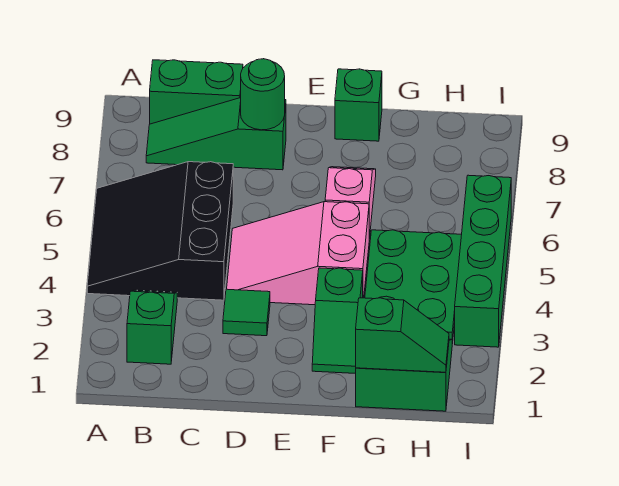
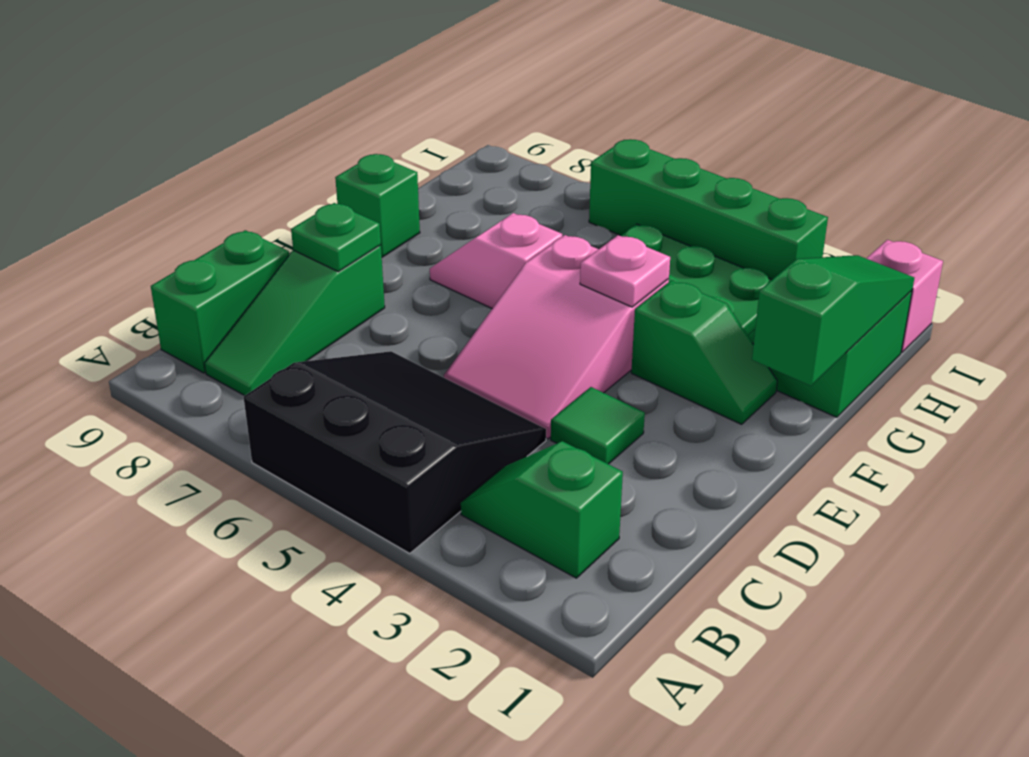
black 3x3 slope [87,162,233,300] -> black 3x3 slope turned to [244,351,546,553]
green 1x1 round brick [241,59,285,130] -> green 1x1 plate [291,203,381,272]
none -> pink 1x1 plate [580,235,670,307]
green 1x2 slope [356,298,449,372] -> green 1x3 slope [752,255,914,386]
none -> pink 1x1 brick [866,240,943,352]

